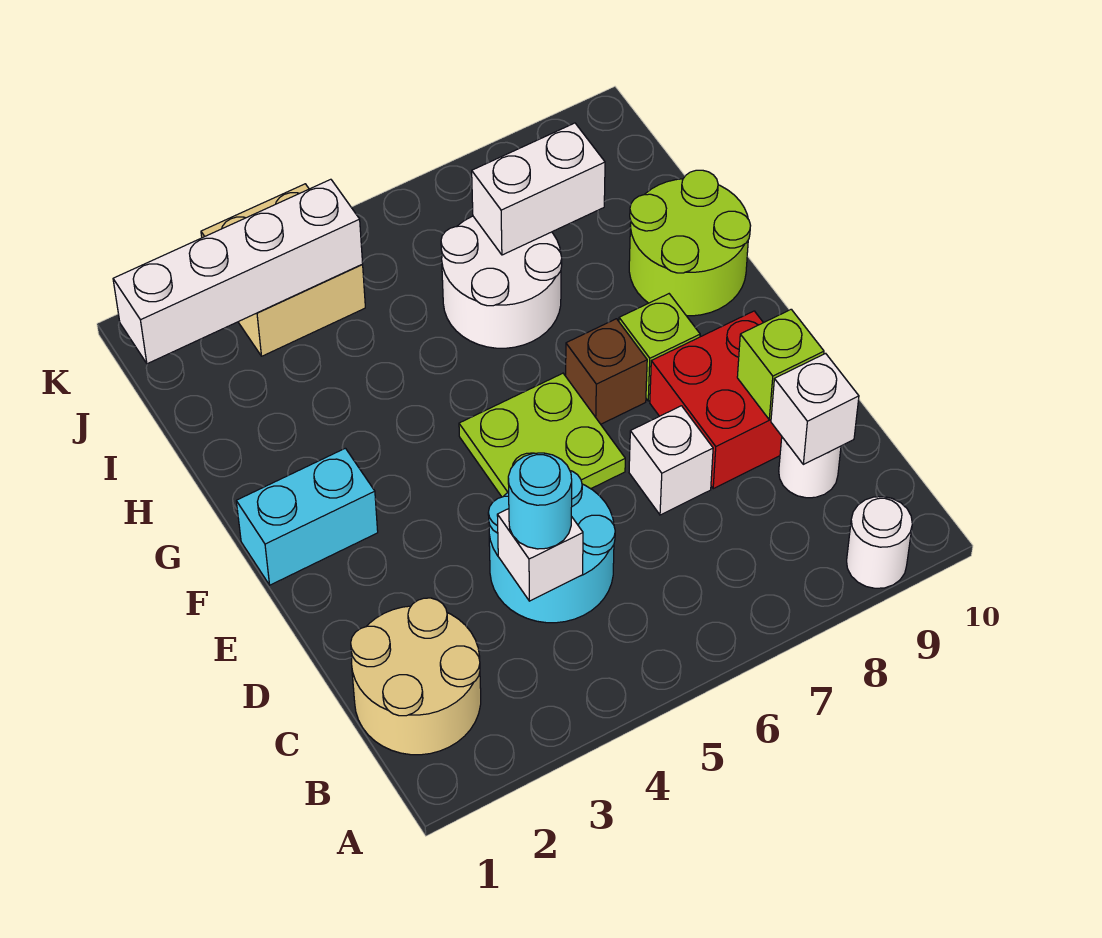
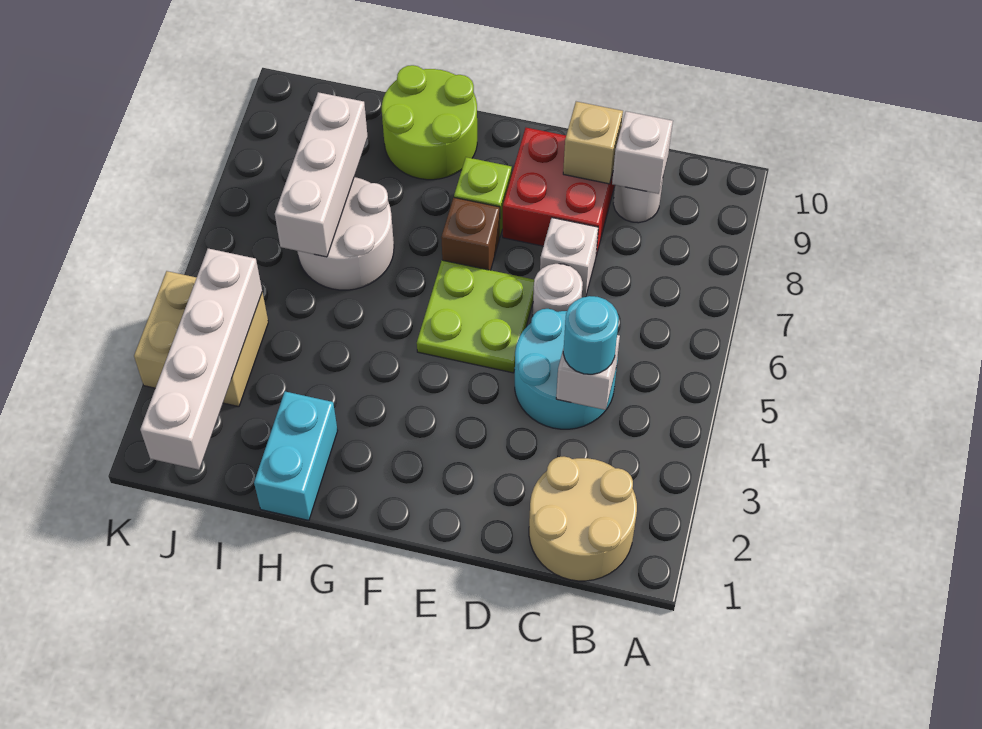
white 1x1 round brick [847,497,912,588] -> white 1x1 round brick moved to [533,264,583,315]
lime 1x1 brick [737,309,824,420] -> tan 1x1 brick [563,102,623,184]
cyan 1x2 brick [236,448,378,585] -> cyan 1x2 brick moved to [254,392,338,520]
white 1x2 brick [472,123,605,255] -> white 1x3 brick [275,92,368,257]

